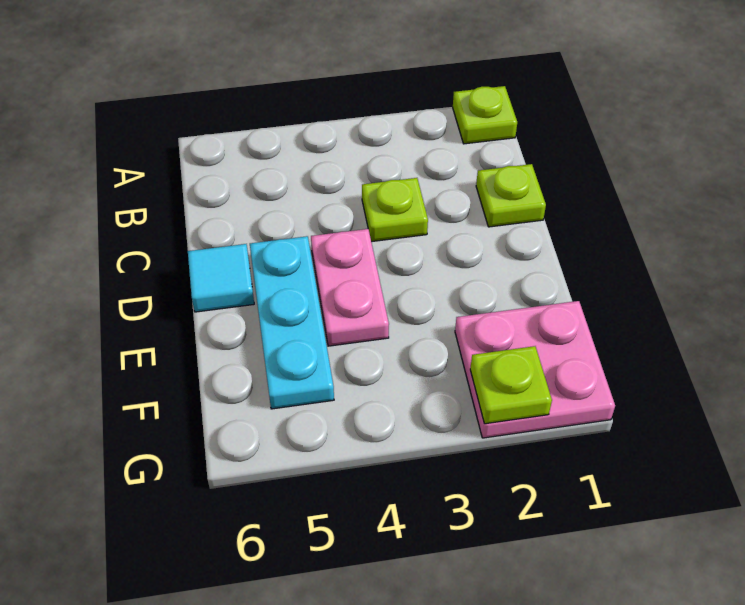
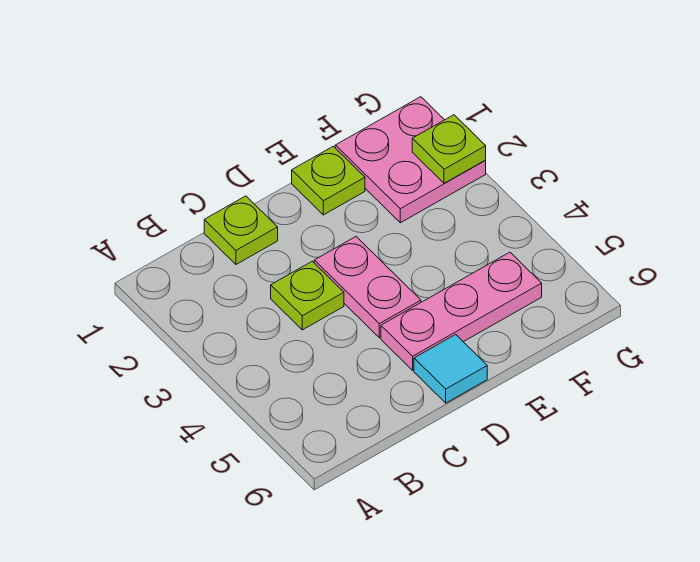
lime 1x1 plate [453,86,517,144] -> lime 1x1 plate moved to [292,146,365,215]
pink 1x2 plate [311,229,389,346] -> pink 1x2 plate turned to [314,237,421,338]
cyan 1x3 plate [250,236,334,409] -> pink 1x3 plate [381,252,542,370]

